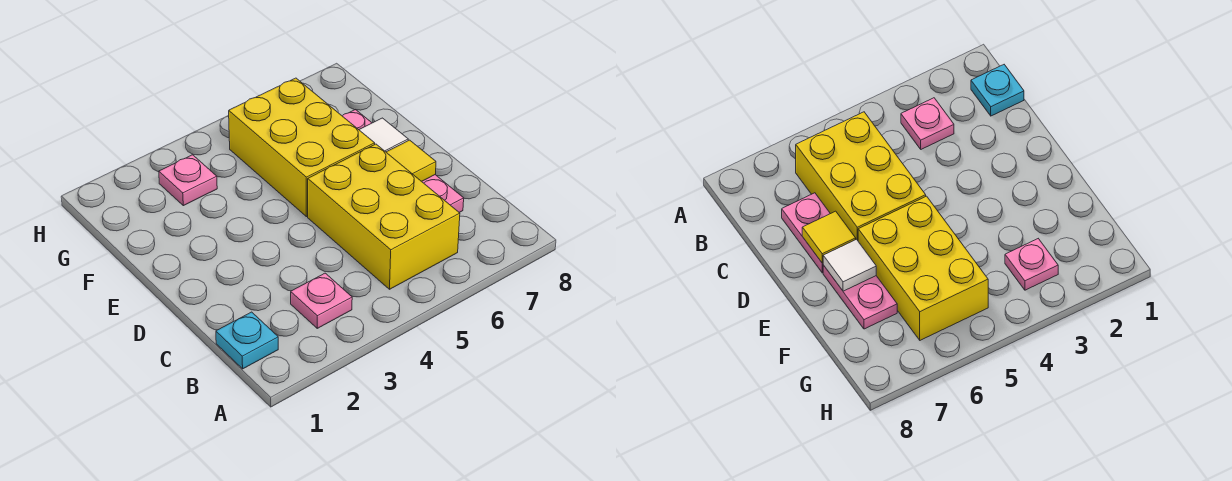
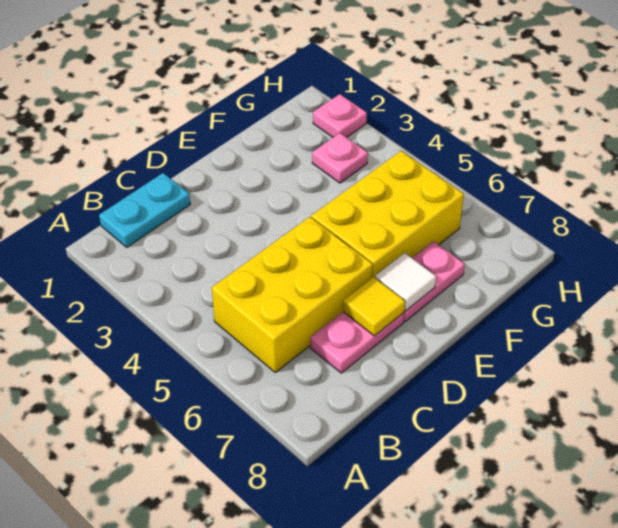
cyan 1x1 plate [216,312,278,369] -> cyan 1x2 plate [99,173,190,247]
pink 1x1 plate [291,273,352,328] -> pink 1x1 plate moved to [313,94,367,137]

